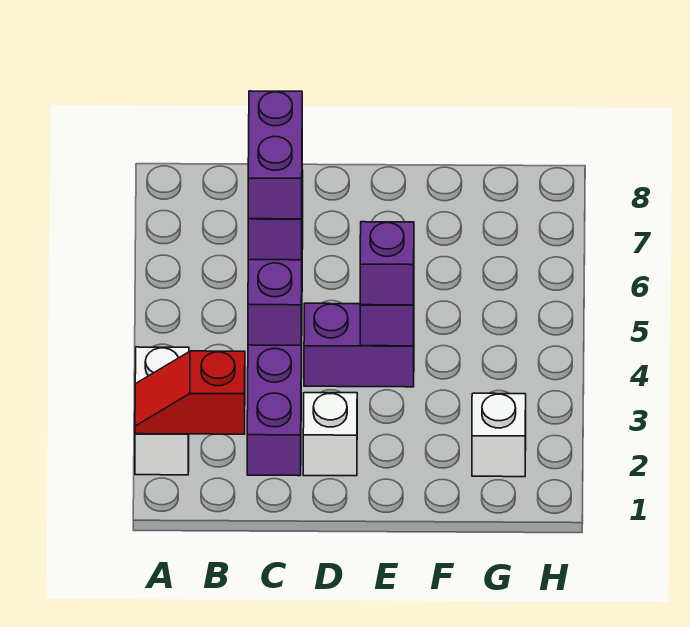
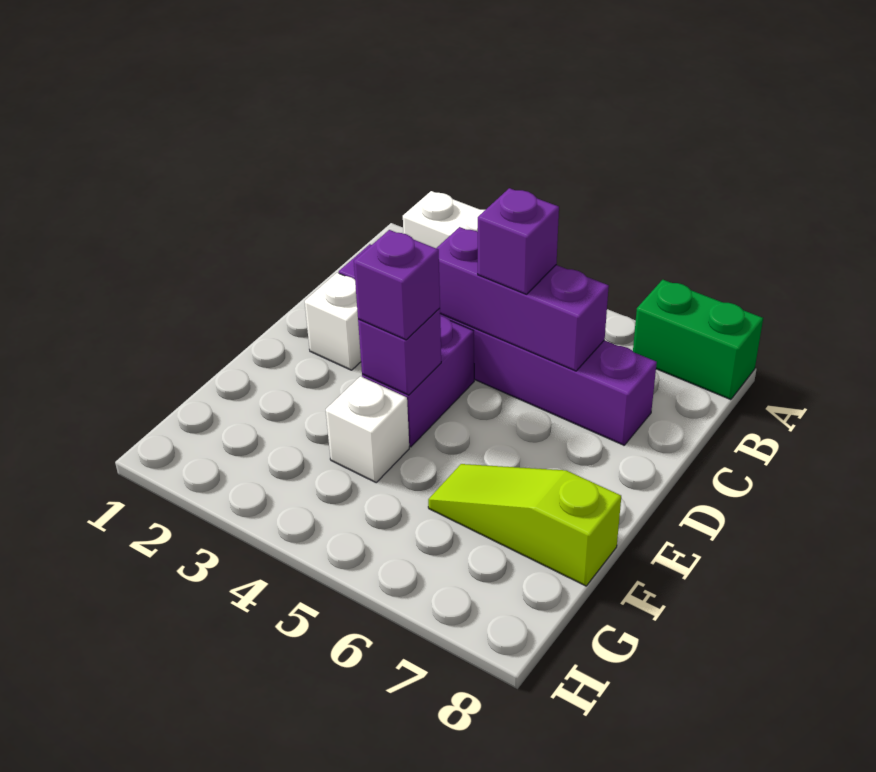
red 1x2 slope [135,351,245,434] -> none
none -> green 1x2 brick [633,280,763,400]
purple 1x2 brick [248,91,302,219] -> none
none -> lime 1x3 slope [428,464,621,586]
white 1x1 brick [472,393,526,477] -> white 1x1 brick moved to [326,376,409,482]

